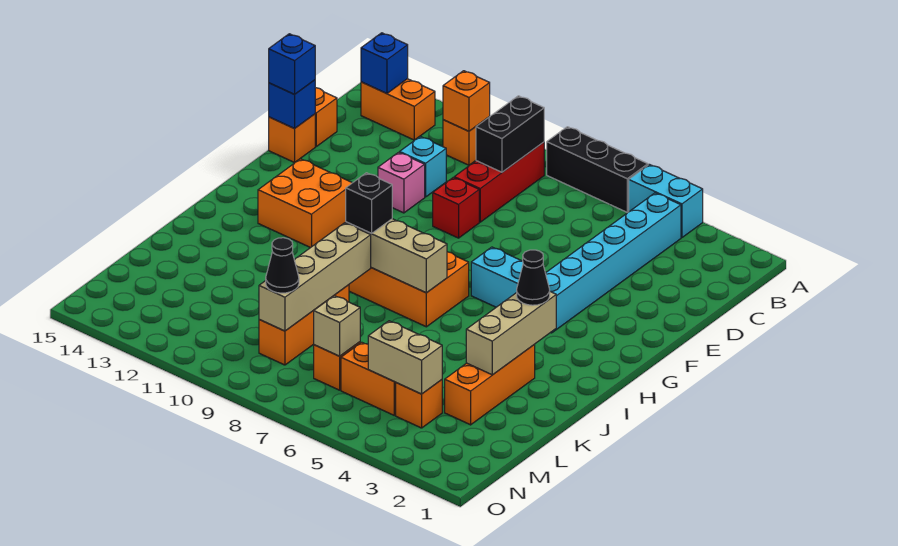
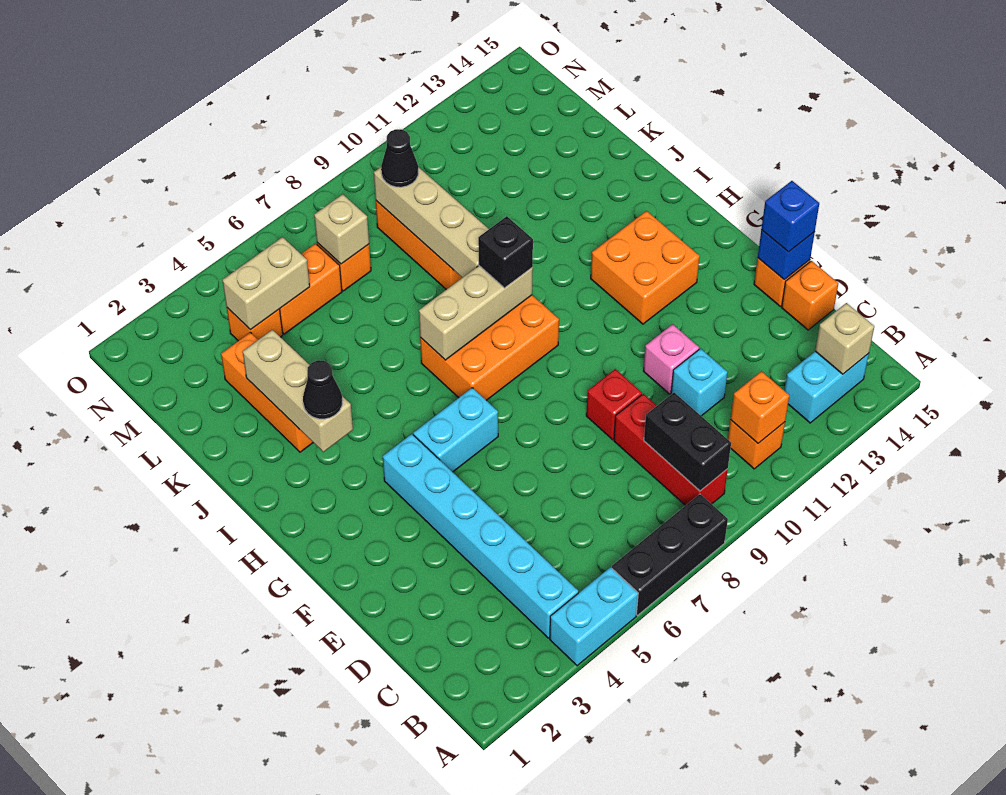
orange 1x2 brick [361,79,435,140] -> cyan 1x2 brick [784,351,869,423]
blue 1x1 brick [361,33,408,93] -> tan 1x1 brick [815,303,874,374]

